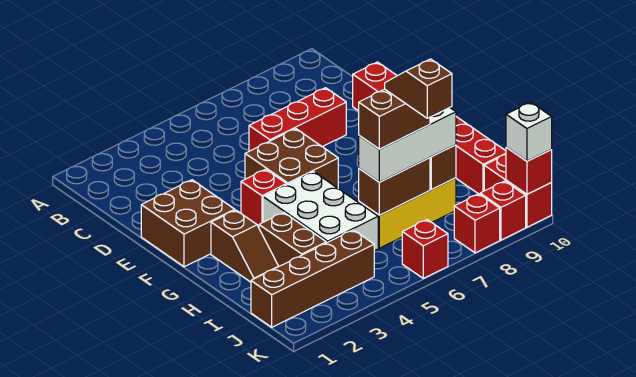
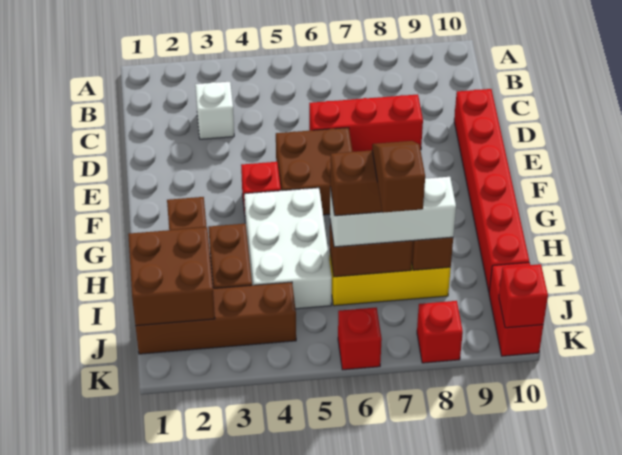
brown 2x2 brick [141,180,235,267] -> brown 2x2 brick moved to [128,227,215,326]
red 1x1 brick [480,181,526,240] -> none
white 1x1 brick [506,102,552,161] -> white 1x1 brick moved to [195,82,234,139]

